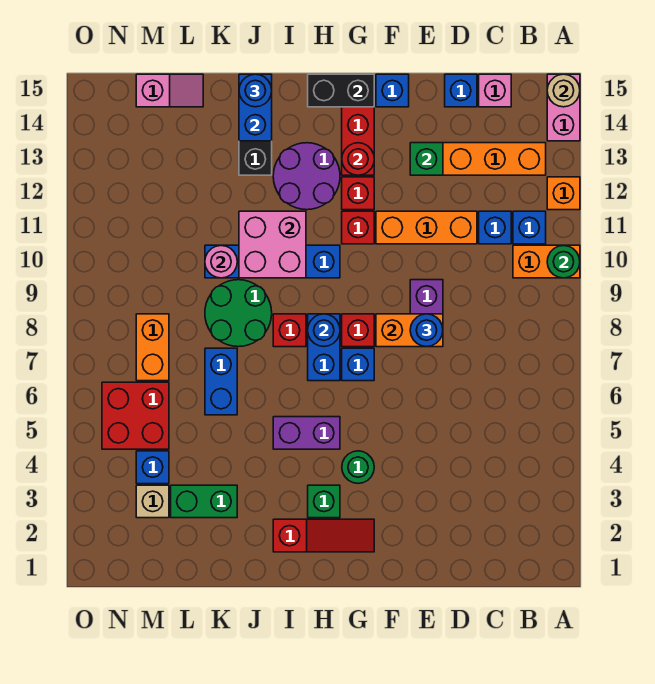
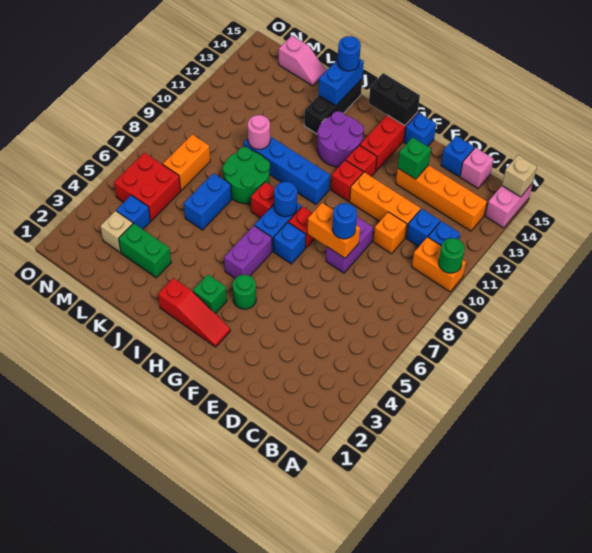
orange 1x1 brick [547,177,580,210] -> orange 1x1 brick moved to [373,212,407,254]
tan 1x1 round brick [547,74,580,107] -> tan 1x1 brick [502,155,537,197]
red 1x1 round brick [342,143,374,175] -> none
purple 1x2 brick [273,417,340,449] -> purple 1x2 brick turned to [224,226,272,278]
pink 2x2 brick [239,211,306,278] -> none

